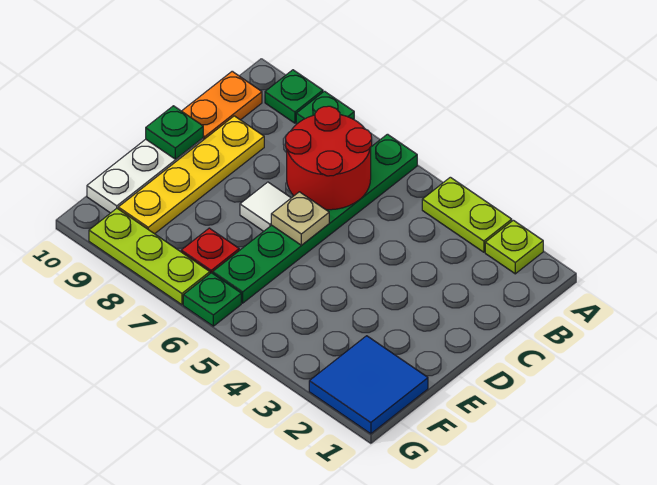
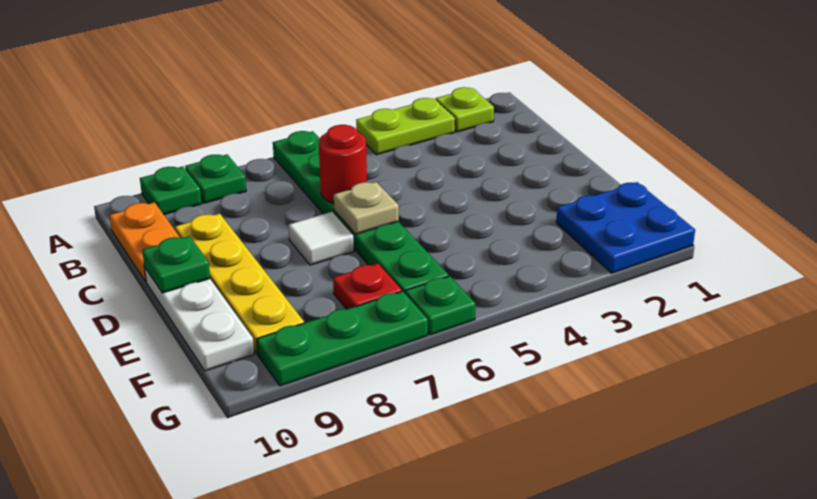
red 2x2 round brick [286,106,372,210] -> red 1x1 round brick [319,125,367,203]
blue 2x2 tile [309,336,428,434] -> blue 2x2 plate [556,182,695,273]
lime 1x3 plate [89,208,210,305] -> green 1x3 plate [257,291,428,386]

